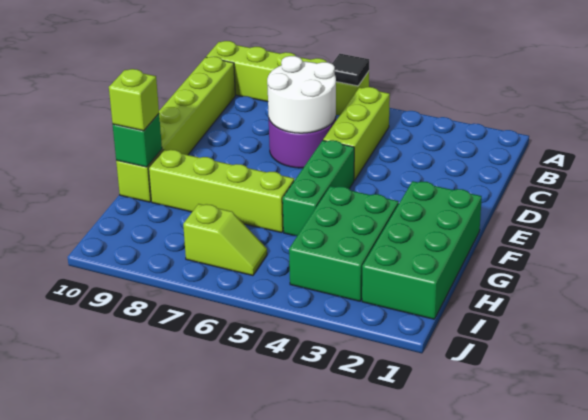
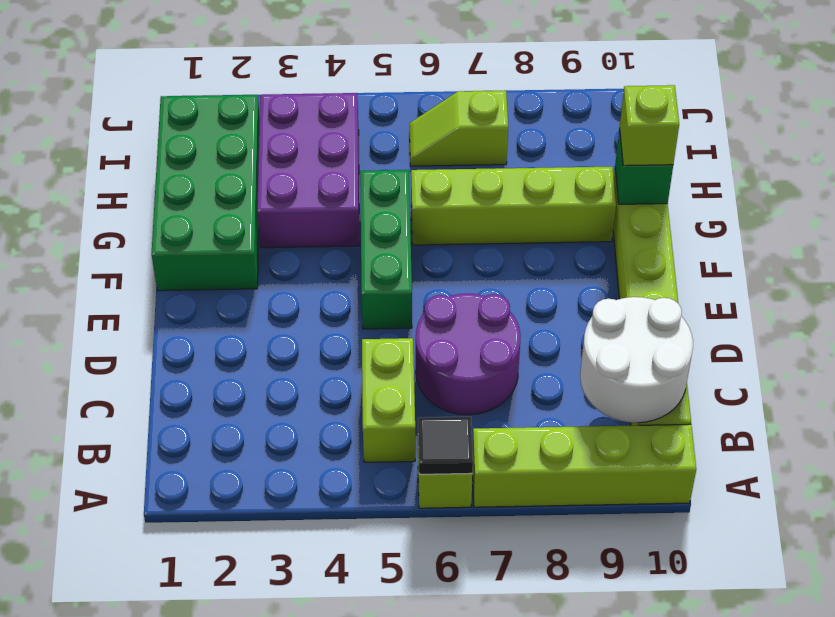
lime 1x3 brick [323,87,390,181] -> lime 1x2 brick [362,338,415,462]
white 2x2 round brick [267,56,336,133] -> white 2x2 round brick moved to [580,297,693,423]
green 2x3 brick [289,186,399,301] -> purple 2x3 brick [257,93,360,248]

